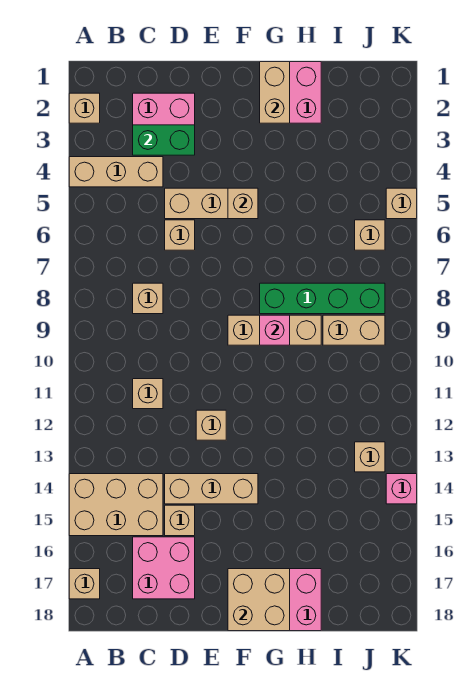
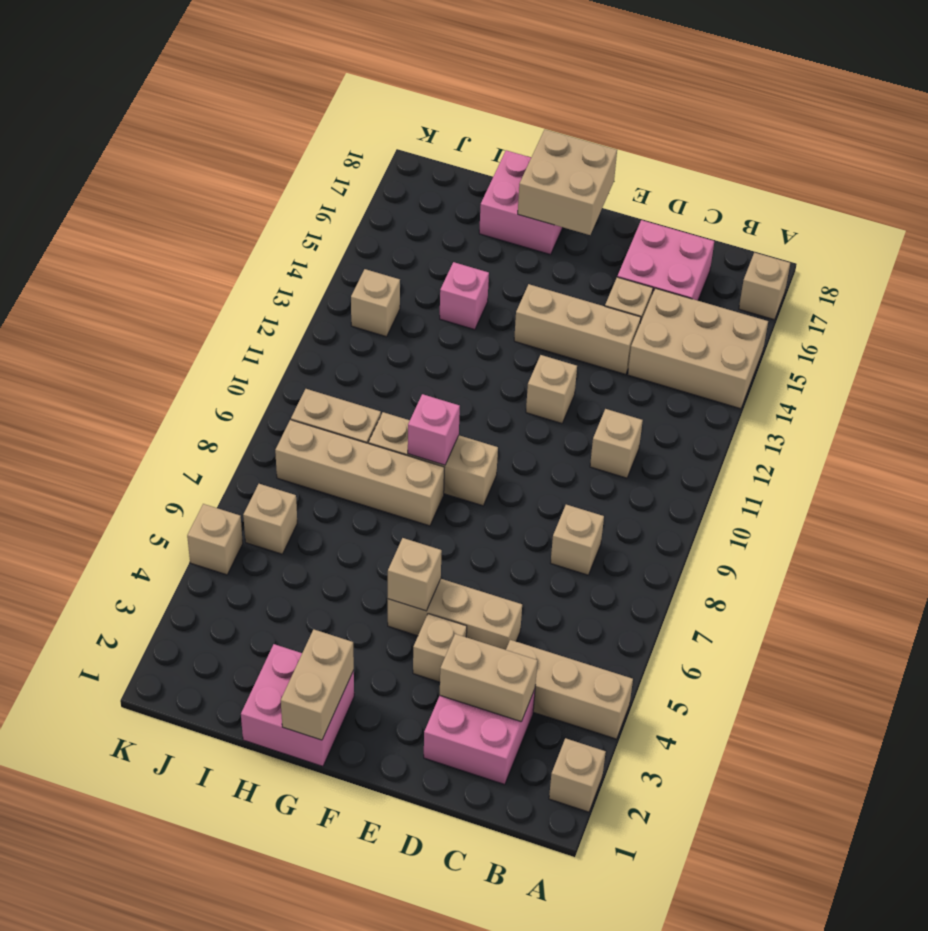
green 1x2 brick [133,125,195,155] -> tan 1x2 brick [440,634,538,722]
tan 1x1 brick [165,220,195,250] -> tan 1x1 brick moved to [413,614,467,682]
green 1x4 brick [260,283,385,314] -> tan 1x4 brick [275,420,444,526]
pink 1x1 brick [386,474,417,504] -> pink 1x1 brick moved to [440,262,489,330]

